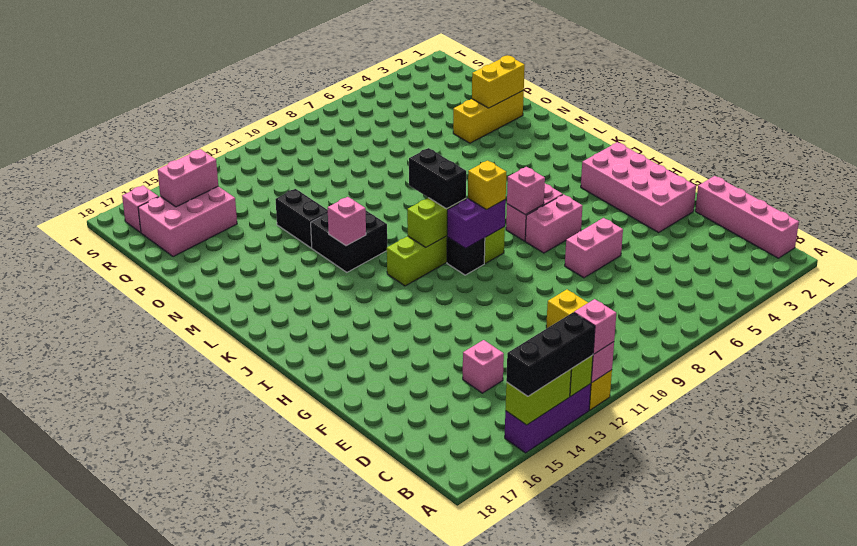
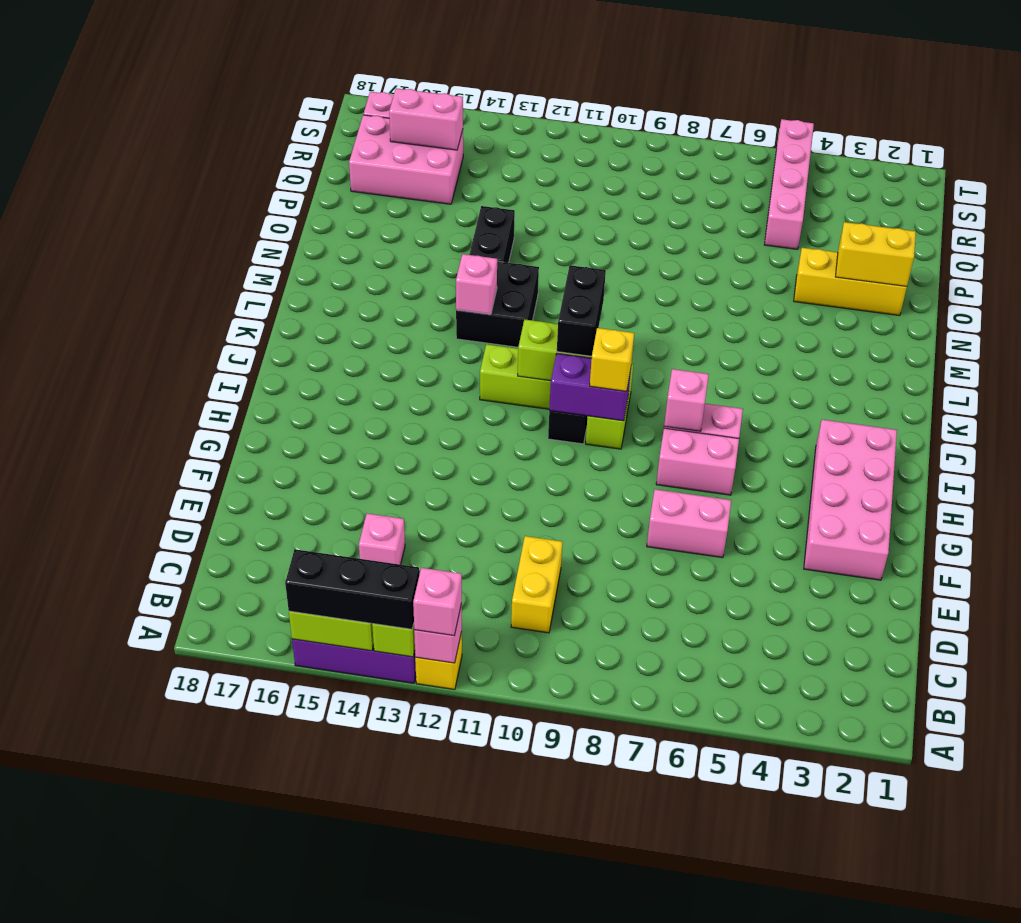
pink 1x4 brick [695,176,799,258] -> pink 1x4 brick moved to [764,119,814,249]

